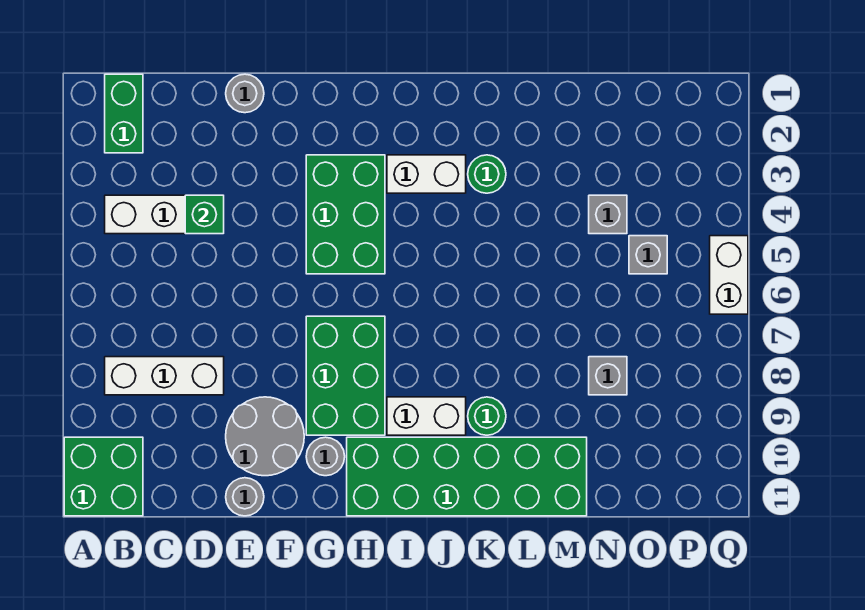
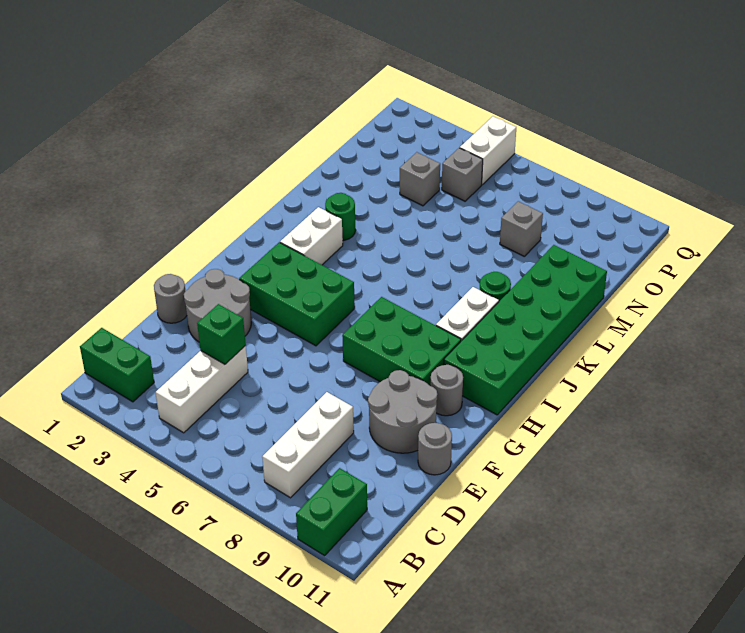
green 2x2 brick [64,437,143,516] -> green 1x2 brick [296,468,367,556]
none -> grey 2x2 round brick [184,269,251,342]
white 1x2 brick [710,236,748,314] -> white 1x2 brick turned to [460,116,516,185]

